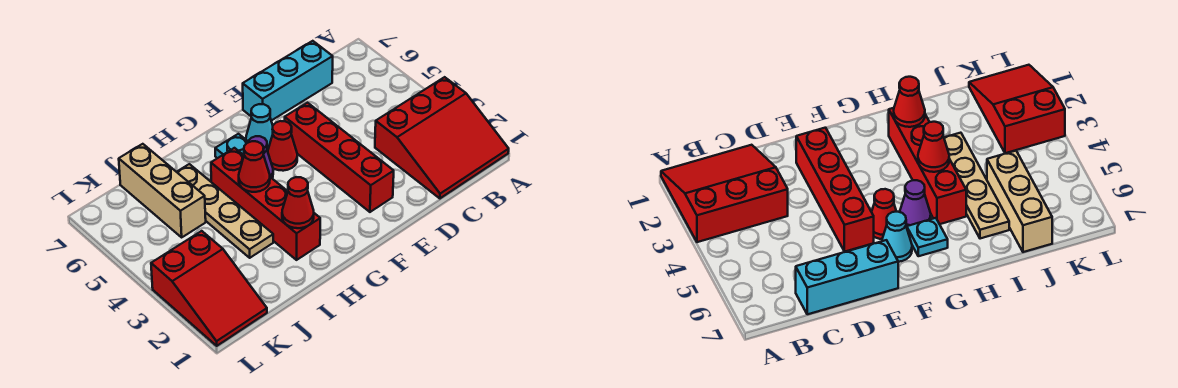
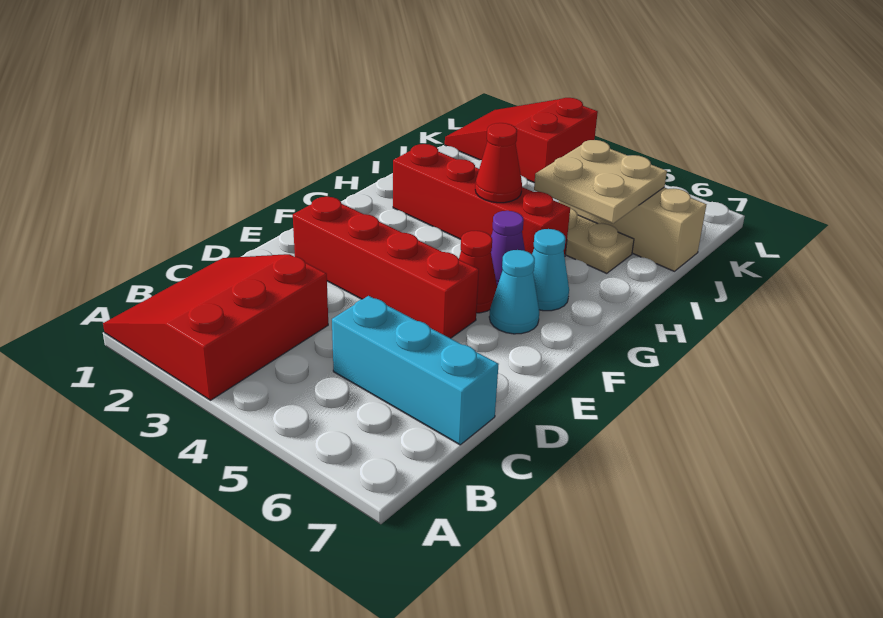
cyan 1x3 brick [243,41,333,121] -> cyan 1x3 brick turned to [332,296,499,445]
cyan 1x1 plate [215,134,248,158] -> cyan 1x1 cone [532,229,569,311]
red 1x1 cone [282,177,314,228] -> none
none -> tan 2x2 plate [534,140,667,223]

